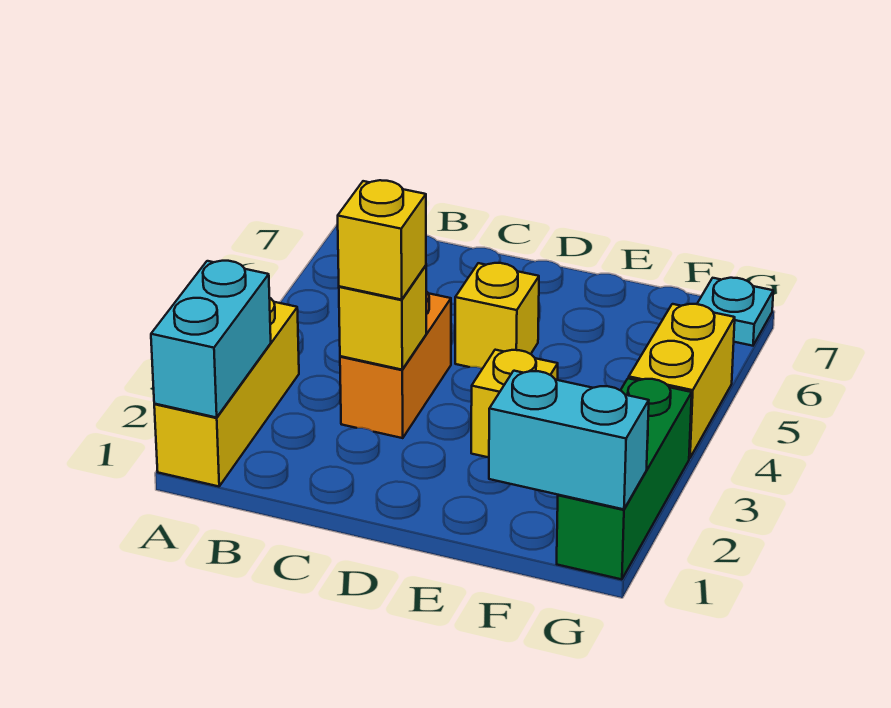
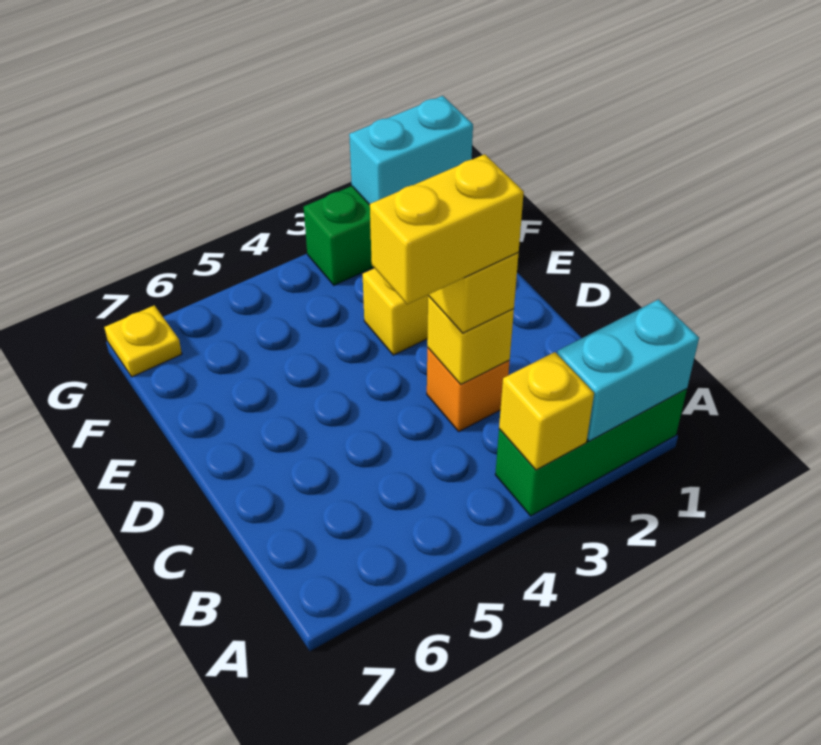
yellow 1x3 brick [154,298,299,486] -> green 1x3 brick [495,389,687,516]
orange 1x2 brick [340,291,451,438] -> orange 1x1 brick [427,348,510,431]
yellow 1x1 brick [455,263,539,368] -> yellow 1x1 brick moved to [499,352,594,470]
cyan 1x2 brick [489,371,649,509] -> cyan 1x2 brick turned to [349,96,473,205]
yellow 1x2 brick [629,304,735,458] -> yellow 1x2 brick moved to [370,154,524,304]
cyan 1x1 plate [697,278,773,346] -> yellow 1x1 plate [104,305,182,377]

